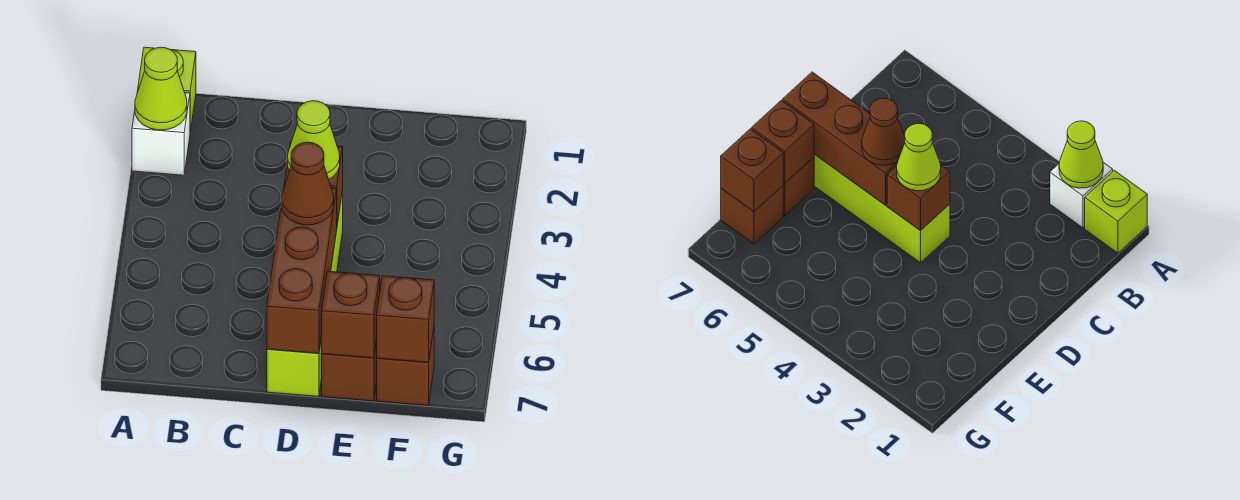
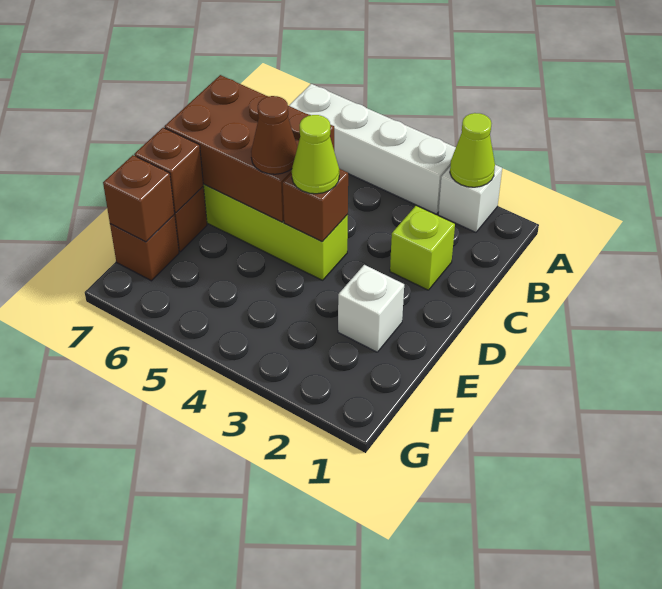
lime 1x1 brick [138,47,196,132] -> lime 1x1 brick moved to [390,206,455,290]
none -> white 1x4 brick [289,84,456,214]
brown 1x3 brick [267,184,337,353] -> brown 2x3 brick [164,75,334,222]
none -> white 1x1 brick [338,265,404,352]

